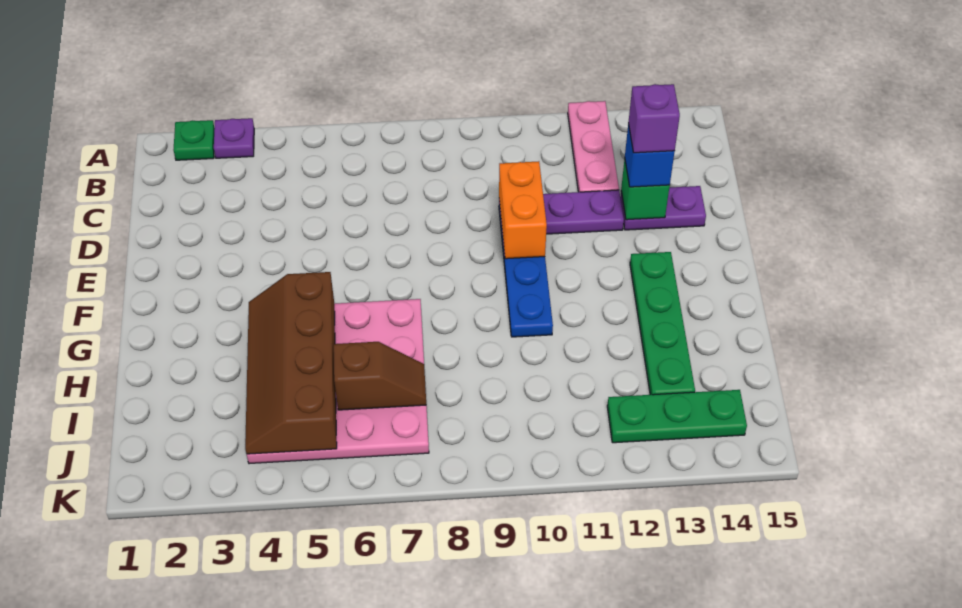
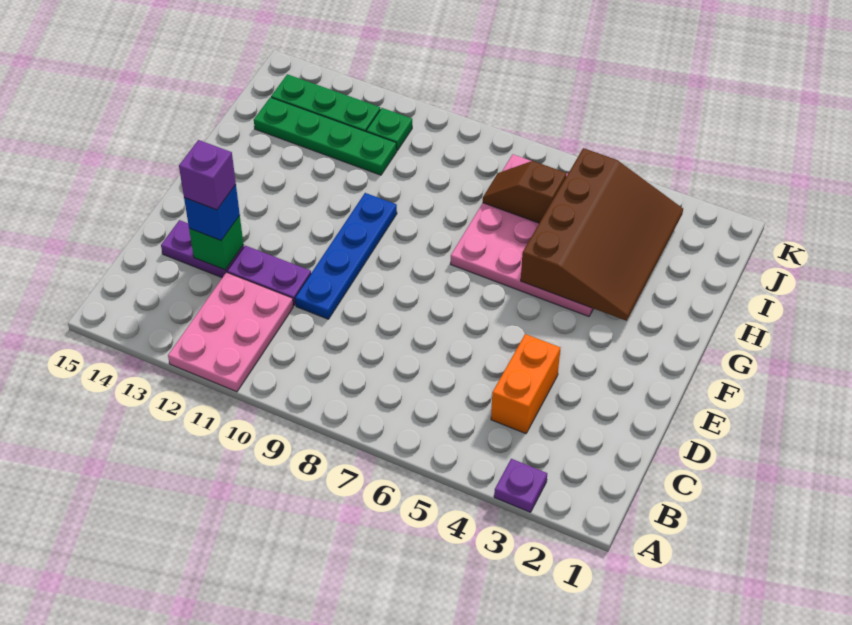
green 1x1 plate [173,120,215,160] -> green 1x1 plate moved to [366,108,412,151]
pink 1x3 plate [568,101,619,192] -> pink 2x3 plate [168,272,293,392]
orange 1x2 brick [499,161,547,259] -> orange 1x2 brick moved to [491,334,560,434]
green 1x4 plate [630,252,695,395] -> green 1x4 plate turned to [254,97,397,175]
brown 2x4 slope [245,272,337,454] -> brown 3x4 slope [521,148,683,321]

